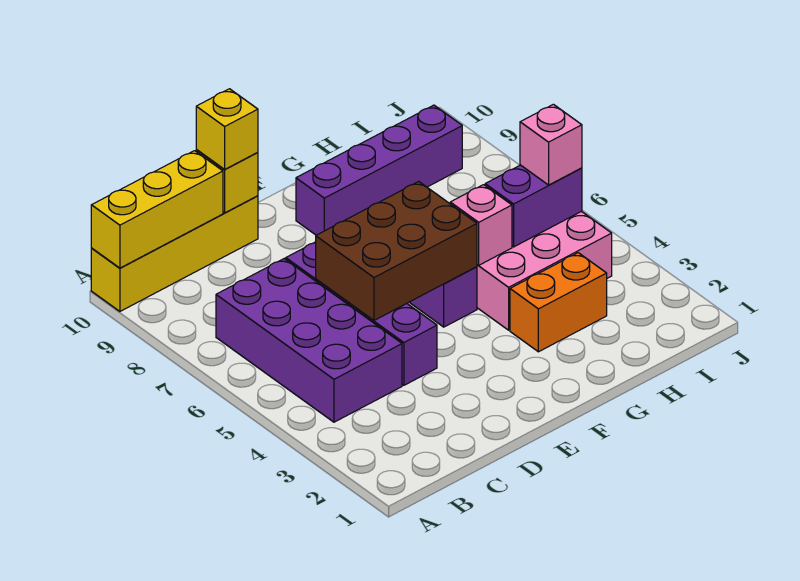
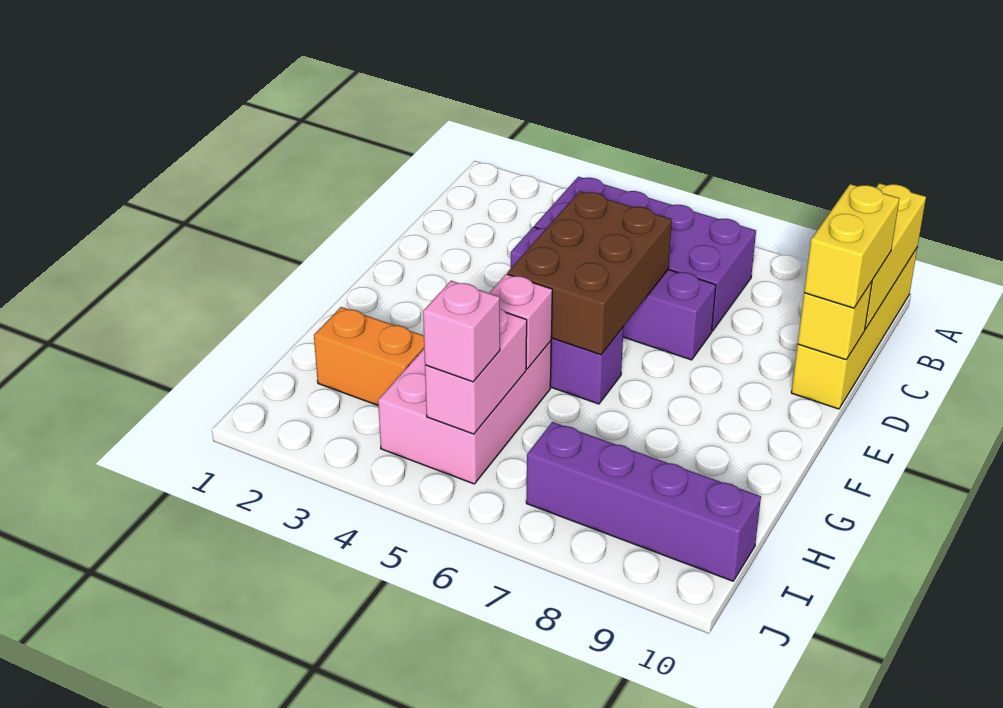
yellow 1x1 brick [196,89,258,170] -> yellow 1x2 brick [804,184,899,308]
purple 1x4 brick [296,105,462,235] -> purple 1x4 brick turned to [526,422,761,581]
orange 1x2 brick [510,253,607,352] -> orange 1x2 brick turned to [314,307,424,405]
purple 1x2 brick [485,165,582,247] -> pink 1x2 brick [425,309,527,434]

